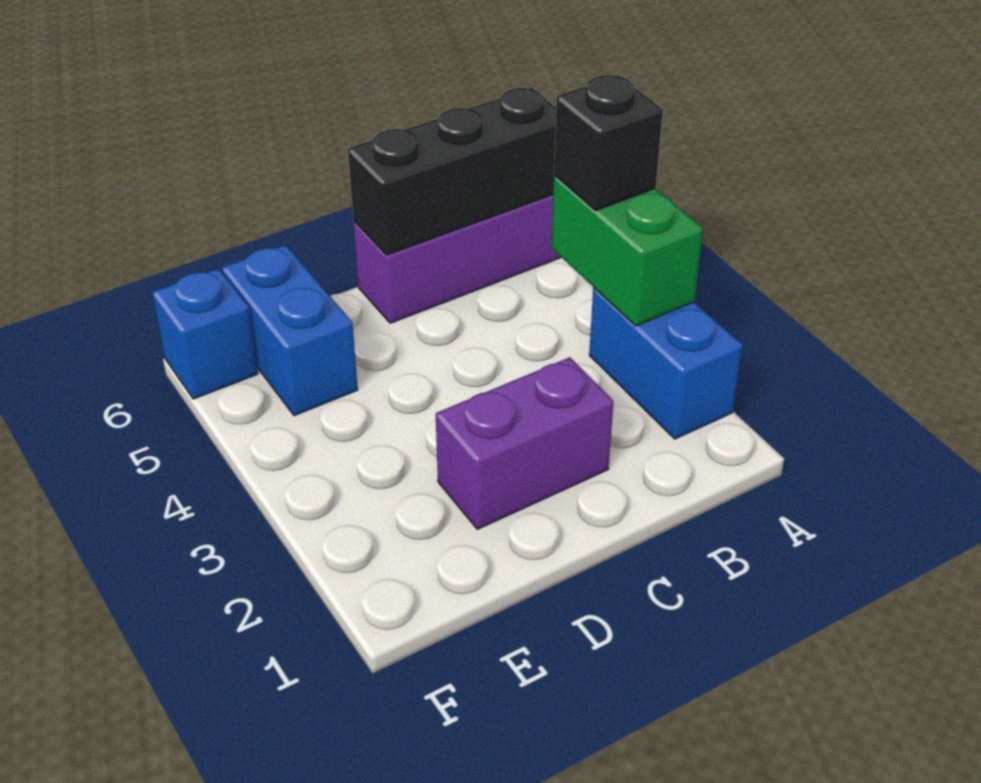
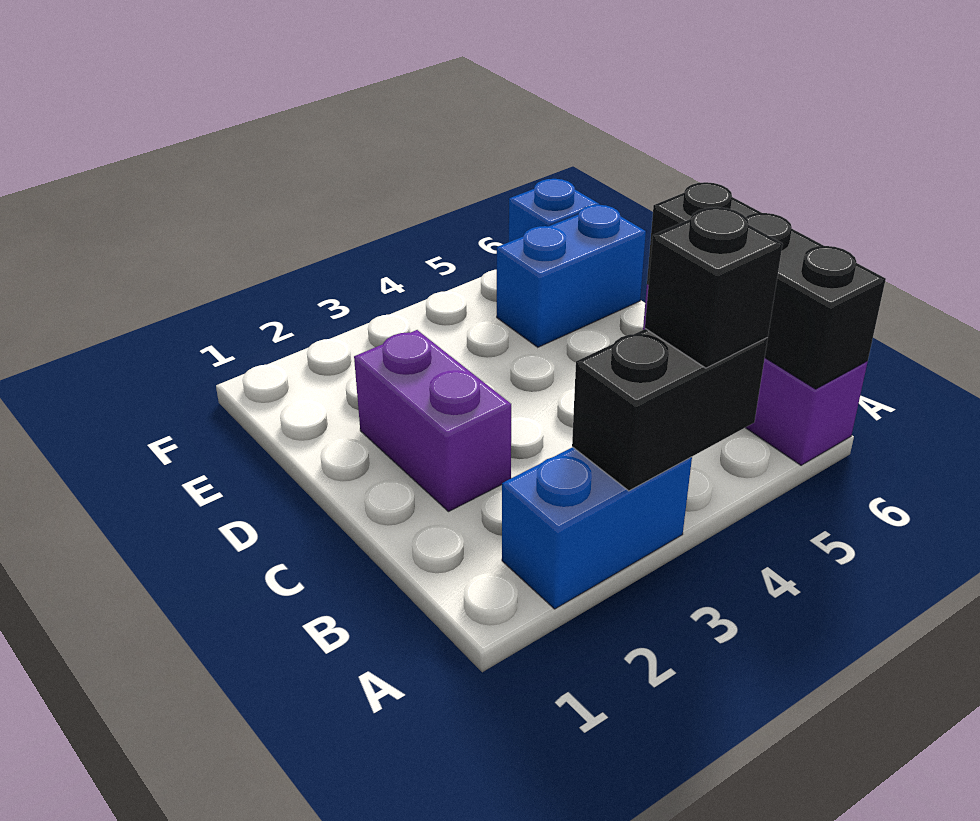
green 1x2 brick [552,175,703,326] -> black 1x2 brick [572,329,768,491]

